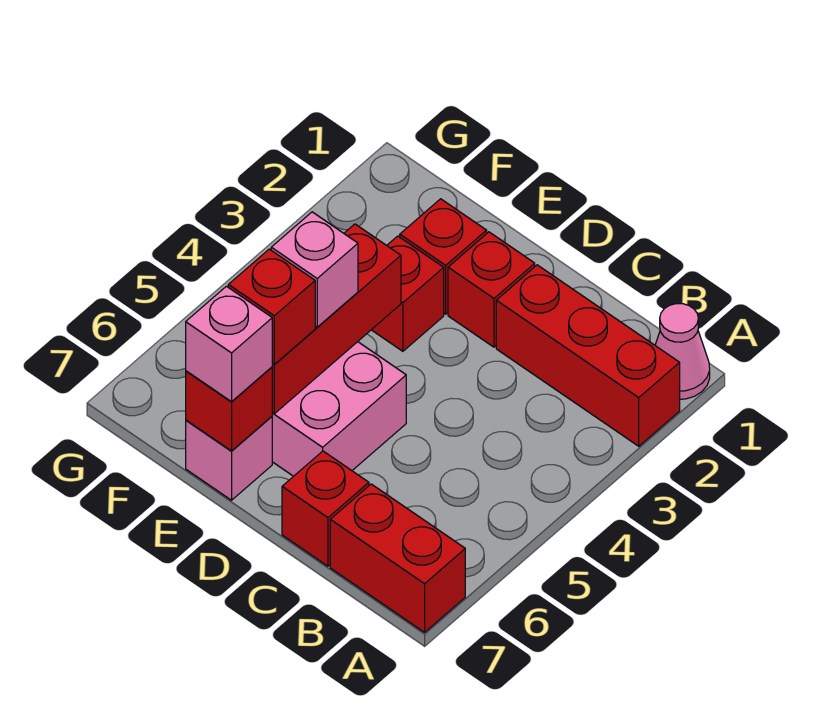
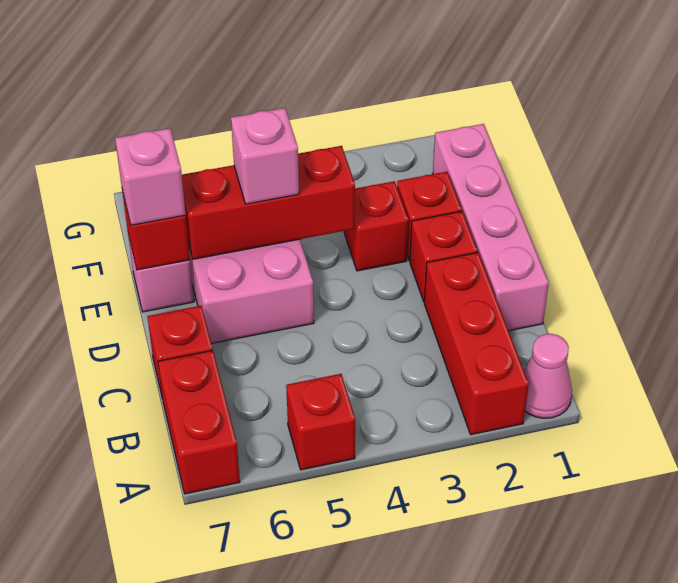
none -> pink 1x4 brick [433,124,549,331]
red 1x1 brick [228,249,315,365] -> red 1x1 brick moved to [286,374,355,470]

